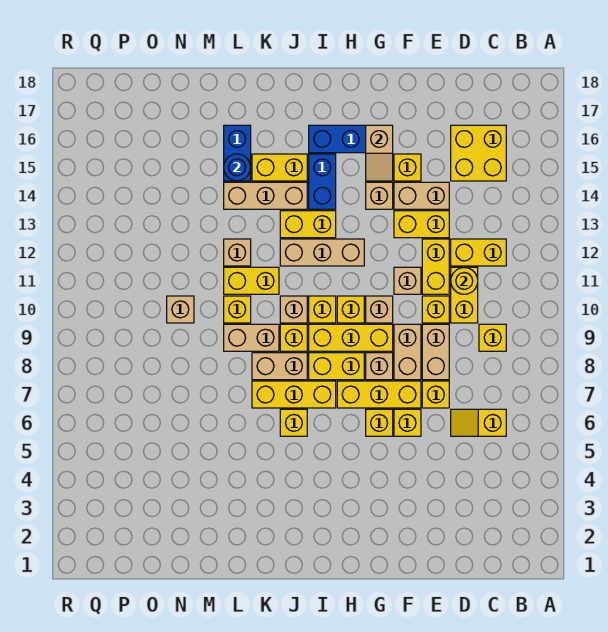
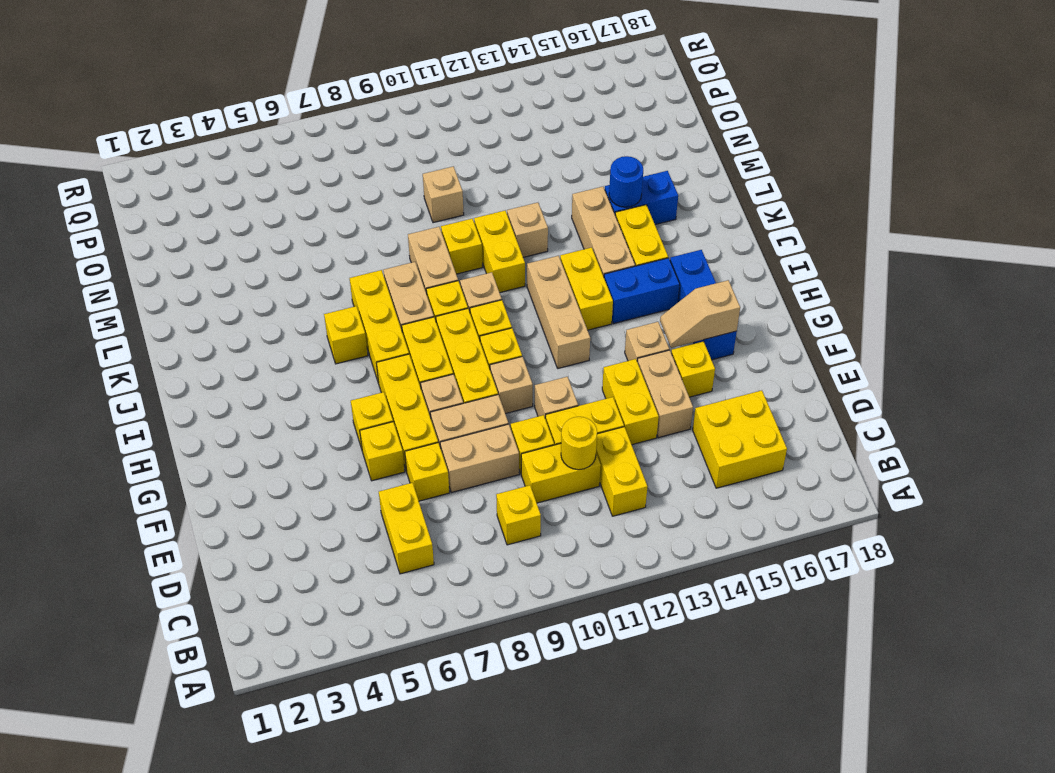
yellow 1x2 slope [451,409,506,436] -> yellow 1x2 brick [379,483,434,574]

